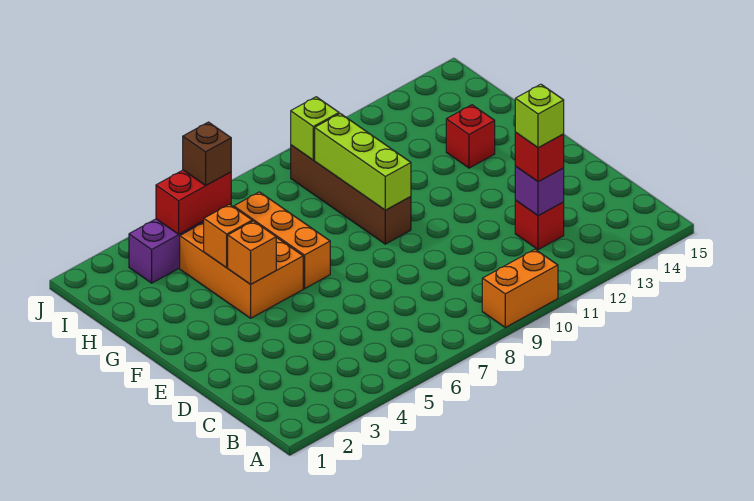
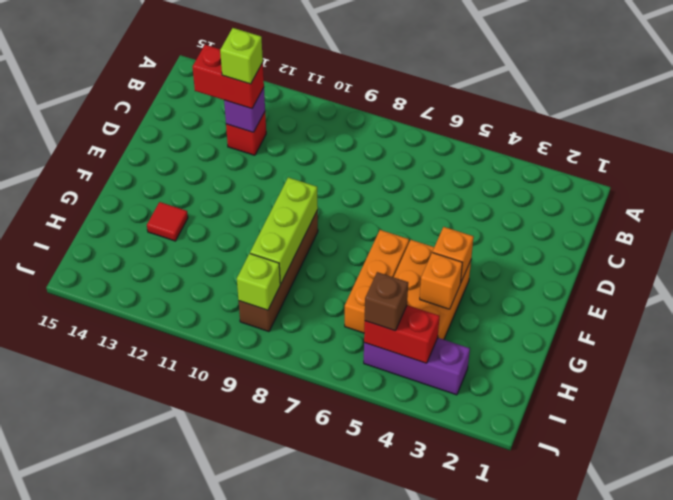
orange 1x2 brick [482,249,558,327] -> none
red 1x1 brick [515,133,564,182] -> red 1x2 brick [192,45,264,109]
red 1x1 brick [446,105,495,168] -> red 1x1 tile [147,202,188,241]

